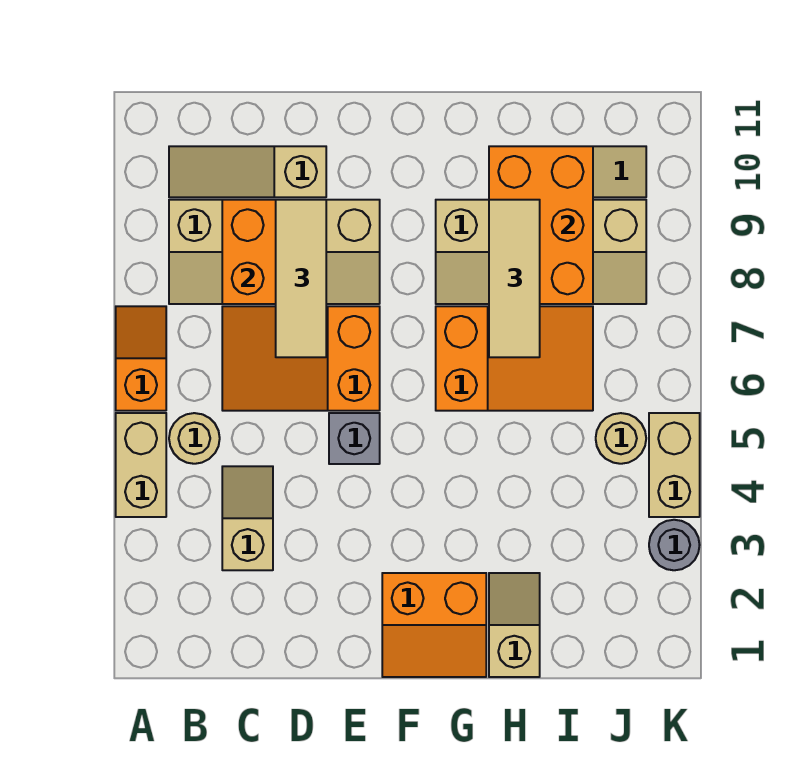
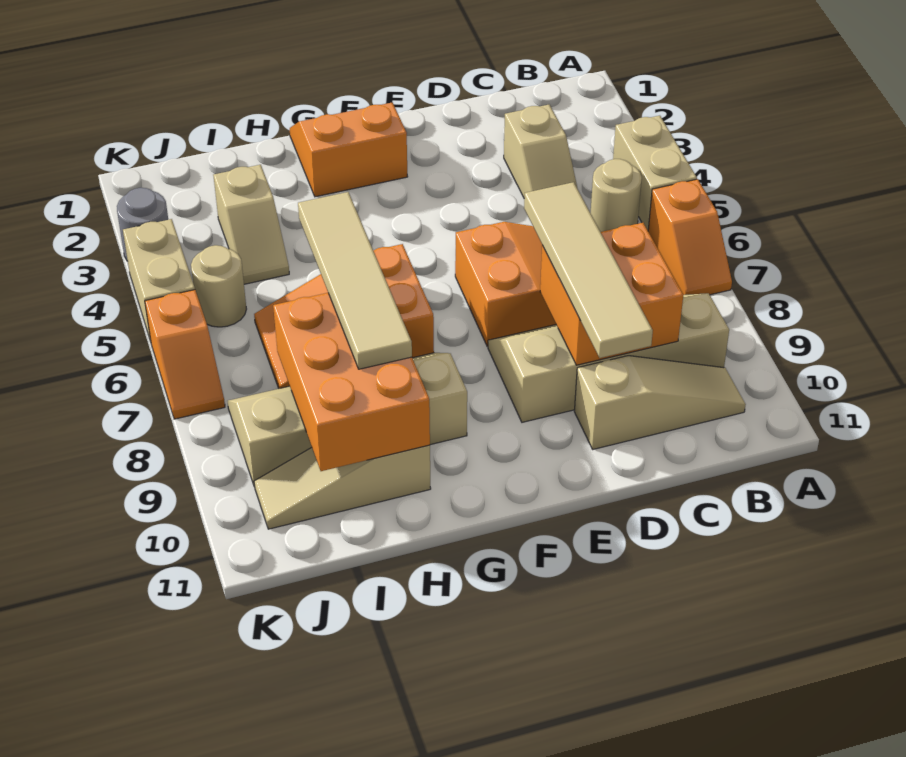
tan 1x3 tile [276,200,326,357] -> tan 1x4 tile [524,182,653,358]
grey 1x1 brick [329,413,380,464] -> none
tan 1x2 slope [489,573,540,677] -> tan 1x2 slope moved to [213,165,289,284]
tan 1x3 tile [489,200,540,357] -> tan 1x4 tile [298,192,412,369]
none -> orange 1x2 slope [145,290,225,419]

